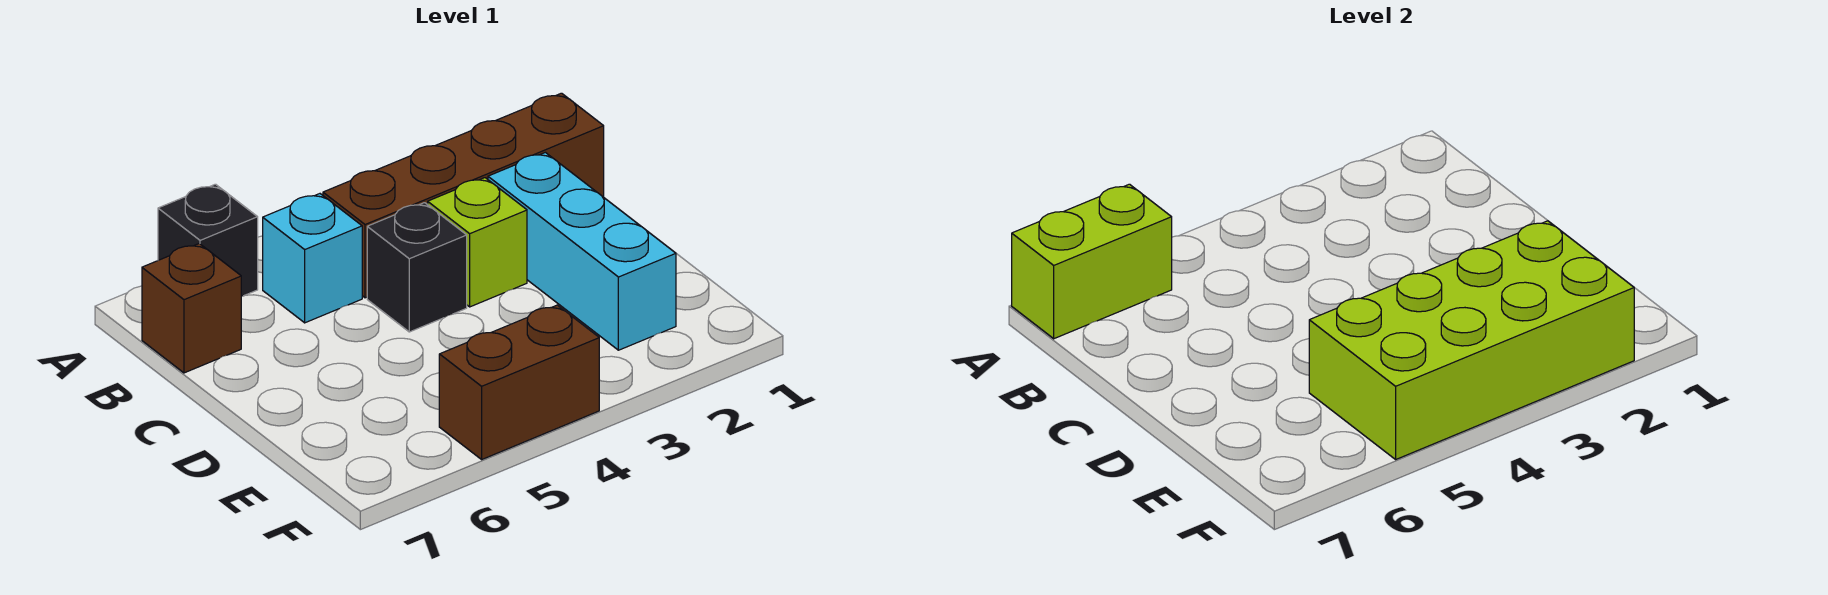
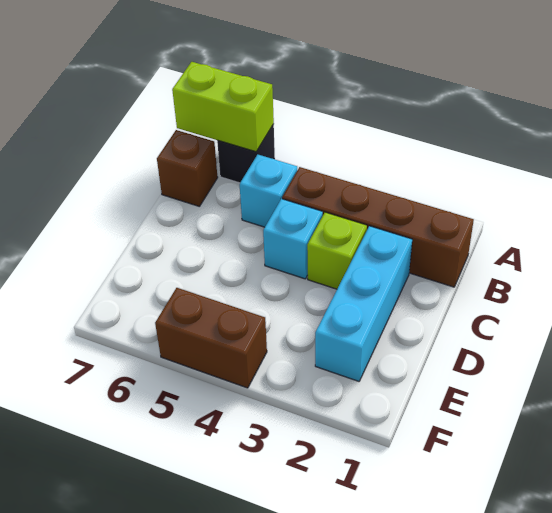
black 1x1 brick [367,203,467,332] -> cyan 1x1 brick [263,199,323,279]
lime 2x4 brick [1309,221,1634,459] -> none

